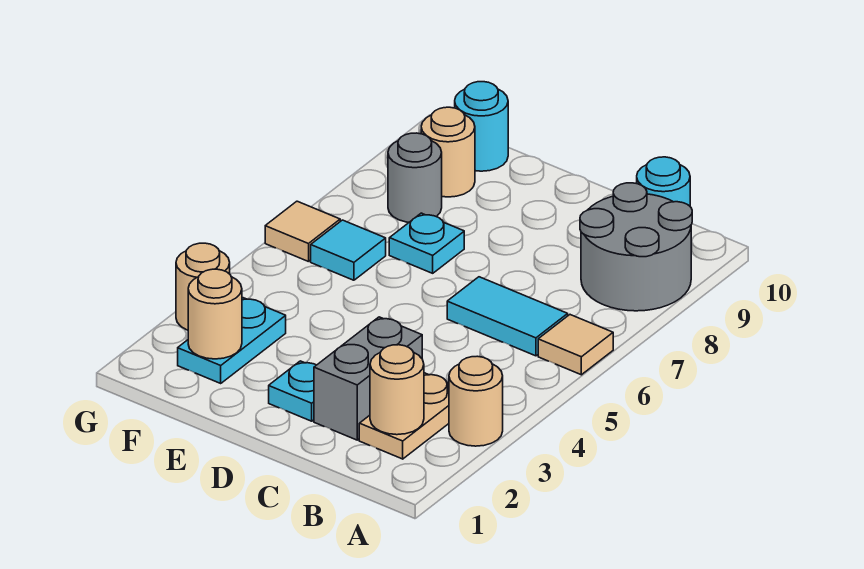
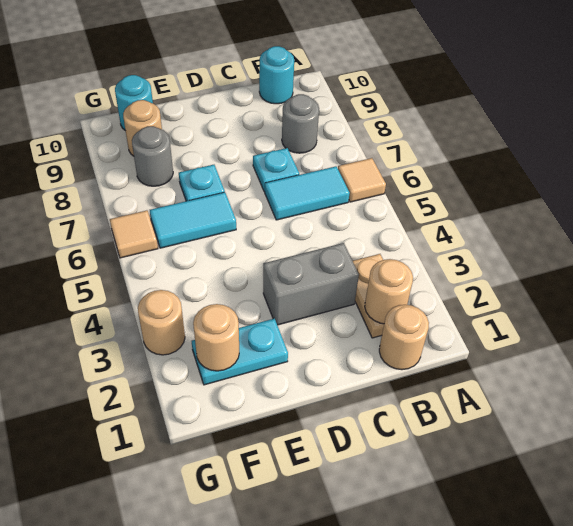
tan 1x1 round brick [449,356,503,446] -> tan 1x1 round brick moved to [379,305,429,370]
grey 2x2 round brick [580,183,692,311] -> grey 1x1 round brick [282,94,319,153]
grey 1x2 brick [314,317,422,440] -> grey 1x2 brick turned to [263,243,359,325]
cyan 1x1 plate [269,361,316,421] -> cyan 1x1 plate moved to [253,148,299,192]
cyan 1x2 plate [178,298,286,383] -> cyan 1x2 plate turned to [192,319,288,385]
cyan 1x1 tile [311,220,386,280] -> cyan 1x2 tile [150,192,236,248]

